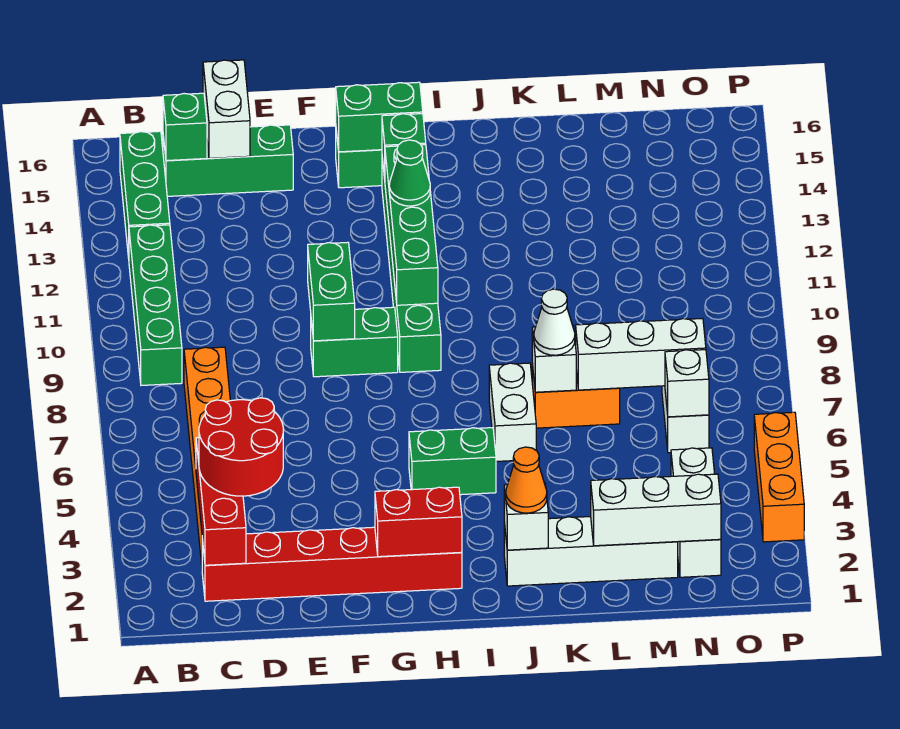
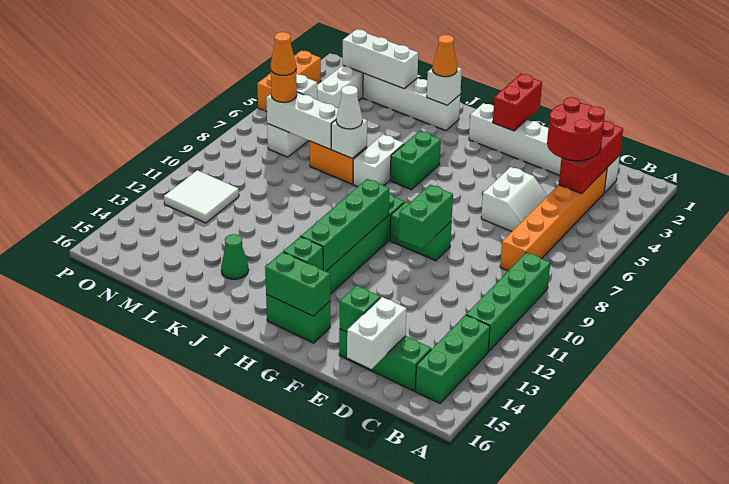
red 1x6 brick [202,527,462,601] -> white 1x6 brick [469,103,620,193]
green 1x1 brick [163,93,207,161] -> green 1x1 brick moved to [340,285,381,332]
none -> white 2x2 slope [481,167,547,232]
red 1x2 brick [375,487,462,557] -> red 1x2 brick turned to [493,74,542,131]
green 1x2 brick [409,428,496,495] -> green 1x2 brick turned to [390,131,441,190]
green 1x1 cone [389,140,430,206] -> green 1x1 cone moved to [221,234,249,279]
none -> orange 1x1 round brick [270,71,297,102]
none -> orange 1x1 cone [271,32,296,75]
none -> white 2x2 tile [164,170,239,223]

